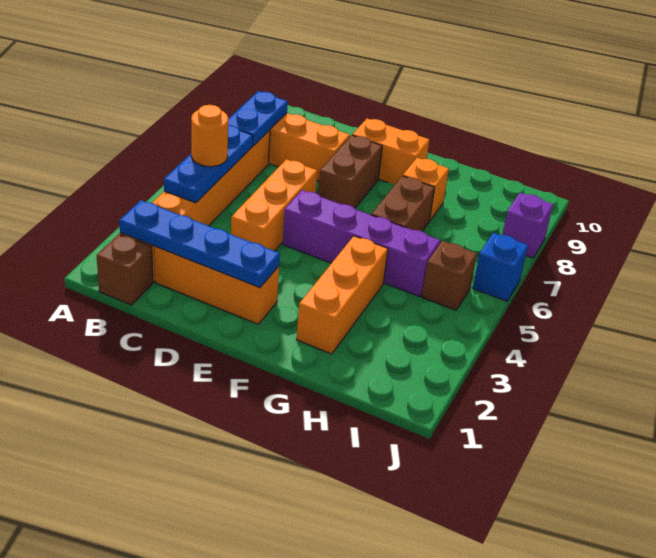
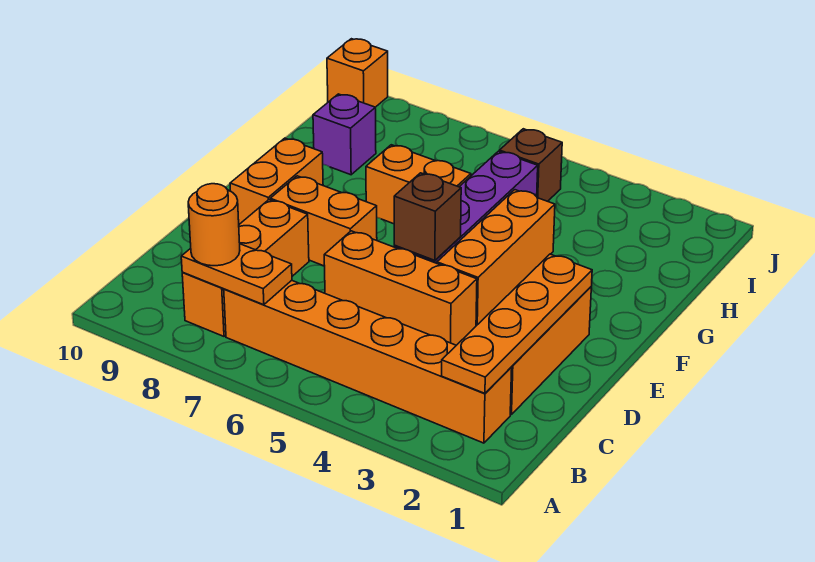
brown 1x1 brick [97,234,153,305] -> brown 1x1 brick moved to [394,173,461,260]
blue 1x4 plate [119,200,280,288] -> orange 1x4 plate [442,254,592,393]
blue 1x3 plate [164,125,253,203] -> none
orange 1x1 round brick [191,105,228,167] -> orange 1x1 round brick moved to [188,184,240,266]
blue 1x2 plate [228,91,288,146] -> orange 1x2 plate [181,244,292,305]
brown 1x2 brick [318,135,382,208] -> orange 1x2 brick [270,176,377,266]
orange 1x3 brick [297,236,388,354] -> orange 1x3 brick turned to [437,190,555,325]
brown 1x2 brick [371,176,435,231] -> orange 1x2 brick [366,145,471,224]
orange 1x1 brick [403,158,449,221] -> orange 1x1 brick moved to [327,39,388,107]
blue 1x1 brick [473,233,528,301] -> none
purple 1x1 brick [502,193,553,258] -> purple 1x1 brick moved to [313,94,376,175]

